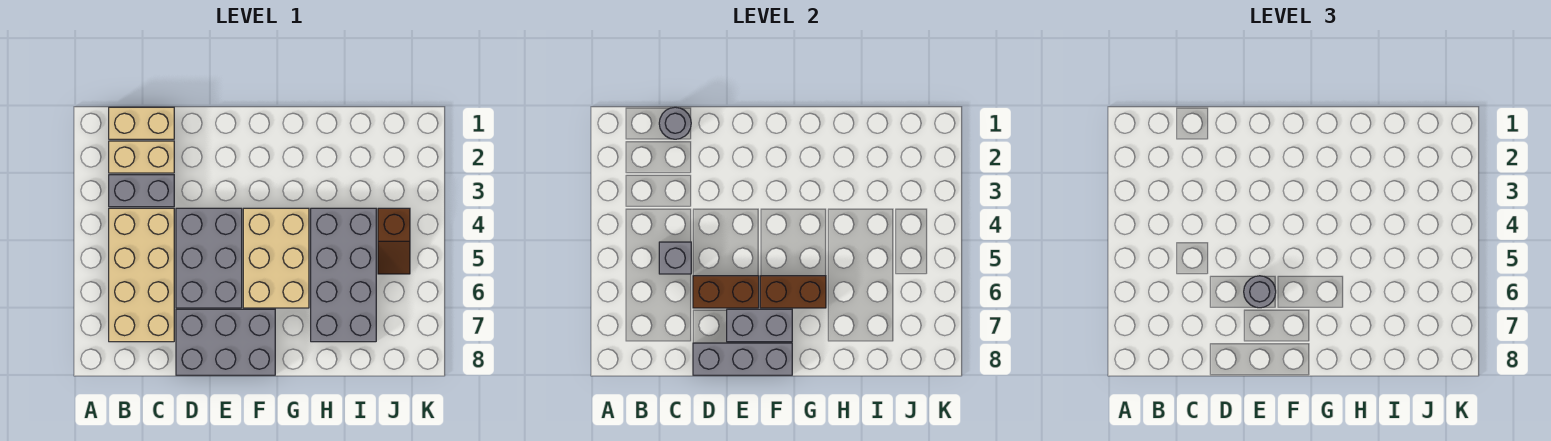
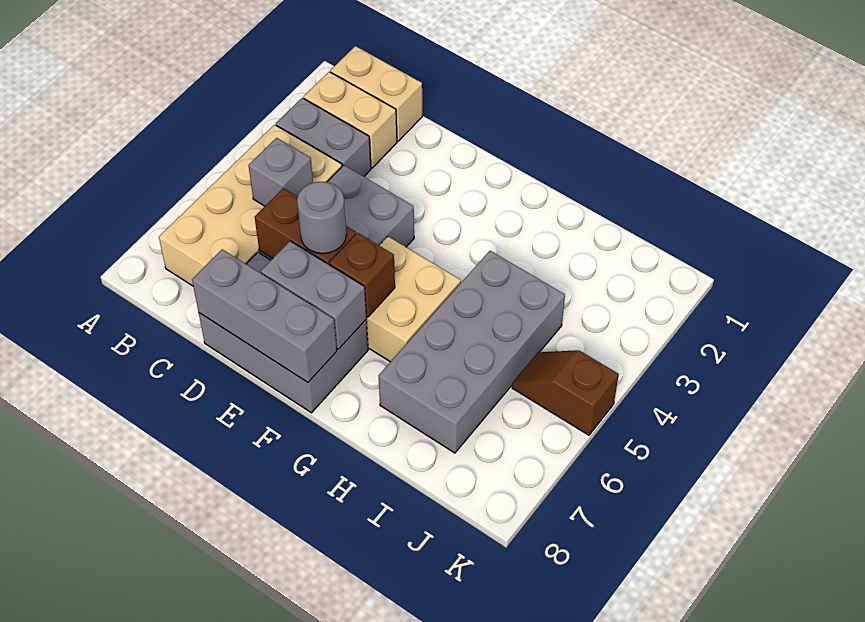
grey 1x1 round brick [659,107,691,139] -> none
tan 2x3 brick [243,208,309,308] -> tan 2x2 brick [366,237,461,362]
brown 1x2 brick [760,276,826,308] -> brown 1x1 brick [329,233,395,317]
brown 1x2 slope [378,208,410,274] -> brown 1x2 slope turned to [512,350,619,435]

